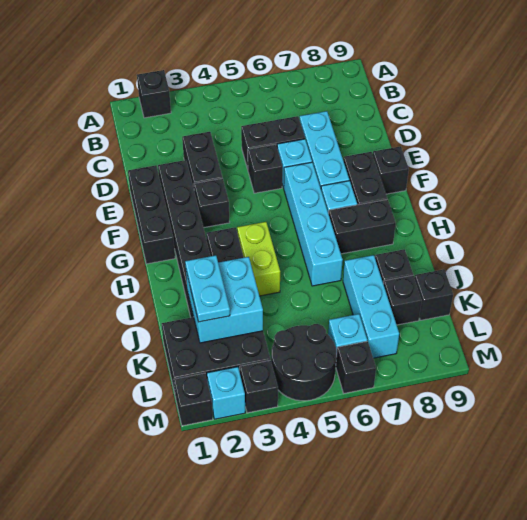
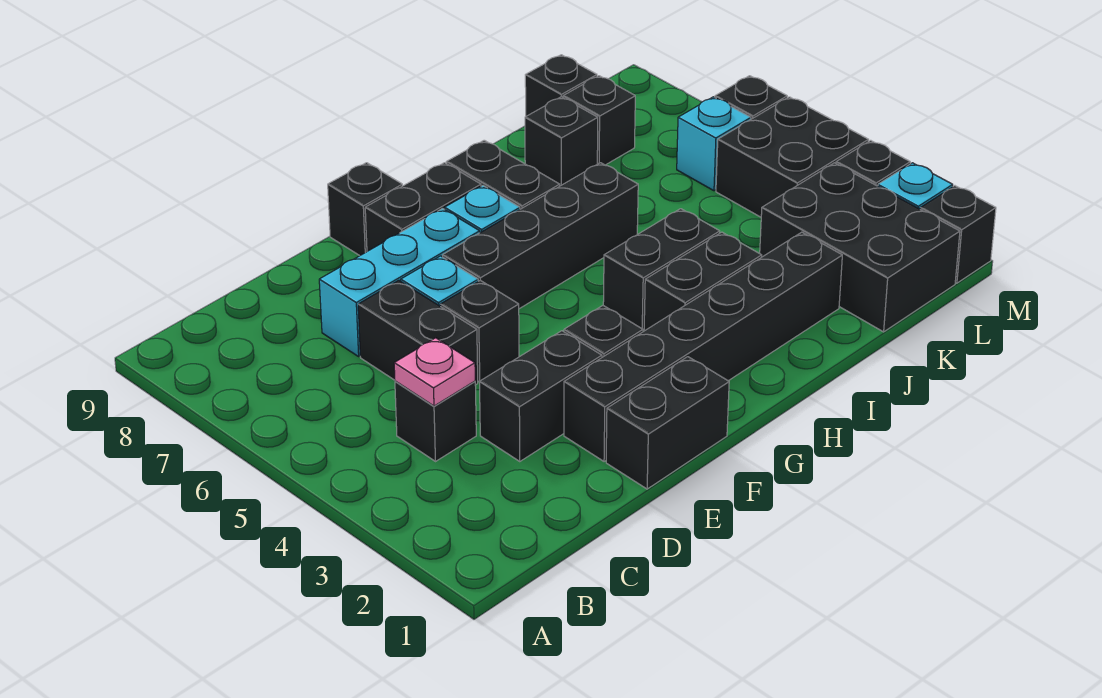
black 1x1 brick [137,70,171,118] -> black 1x1 brick moved to [395,381,476,461]
none -> pink 1x1 plate [394,338,475,406]
black 1x3 brick [128,165,175,264] -> black 1x2 brick [606,357,729,489]
cyan 1x4 brick [284,162,343,286] -> black 1x4 brick [443,163,638,309]
lime 1x2 brick [237,222,280,296] -> black 1x2 brick [603,209,720,331]
cyan 2x2 brick [186,257,263,343] -> none
cyan 1x2 plate [185,255,230,322] -> none
cyan 1x3 brick [343,255,399,358] -> none
black 2x2 round brick [271,324,336,401] -> black 2x2 brick [716,97,869,217]

